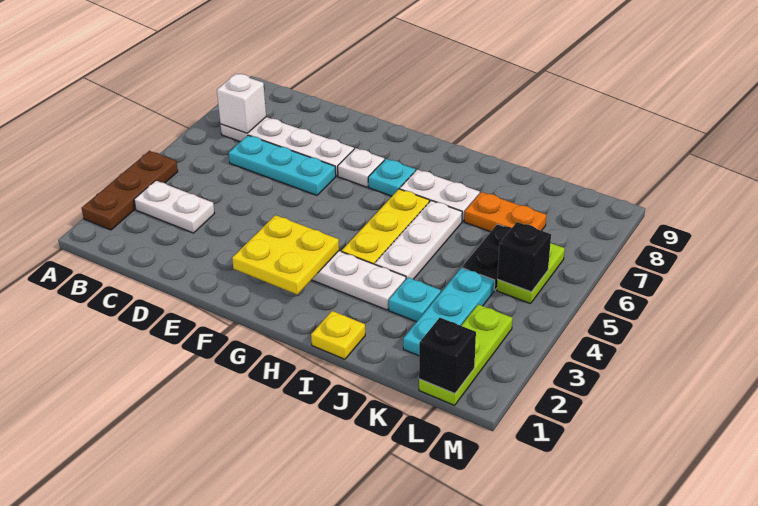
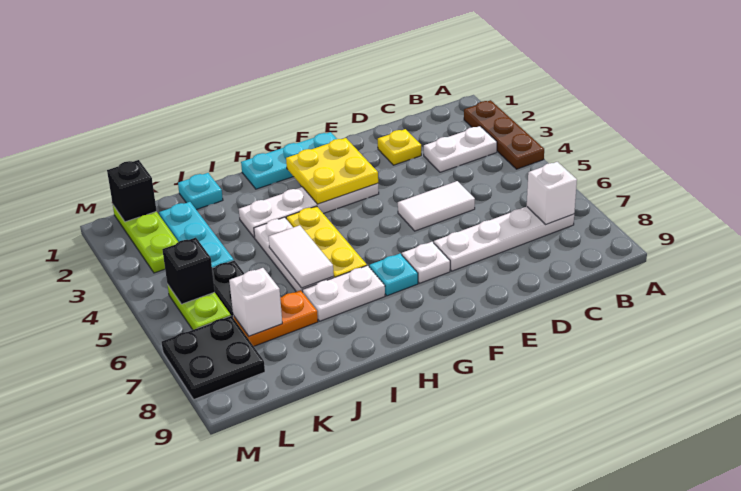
cyan 1x3 plate [229,135,336,195] -> cyan 1x3 plate moved to [241,132,337,189]
none -> white 1x2 tile [398,181,475,231]
yellow 1x1 plate [311,311,365,359] -> yellow 1x1 plate moved to [378,129,421,165]
none -> white 1x2 tile [269,225,334,288]
cyan 1x1 plate [389,278,441,322] -> cyan 1x1 plate moved to [178,173,223,210]
none -> white 1x1 brick [229,268,282,336]
none -> black 2x2 plate [162,316,265,399]

